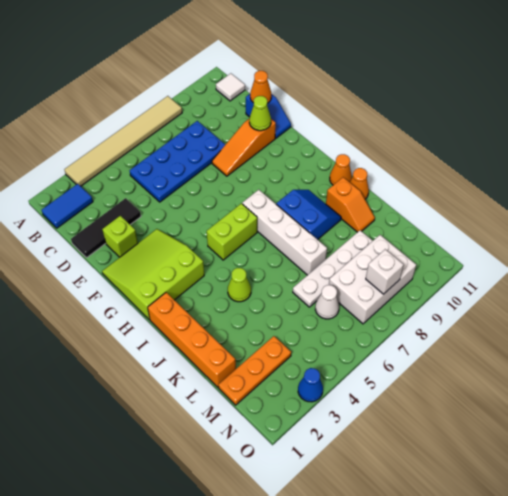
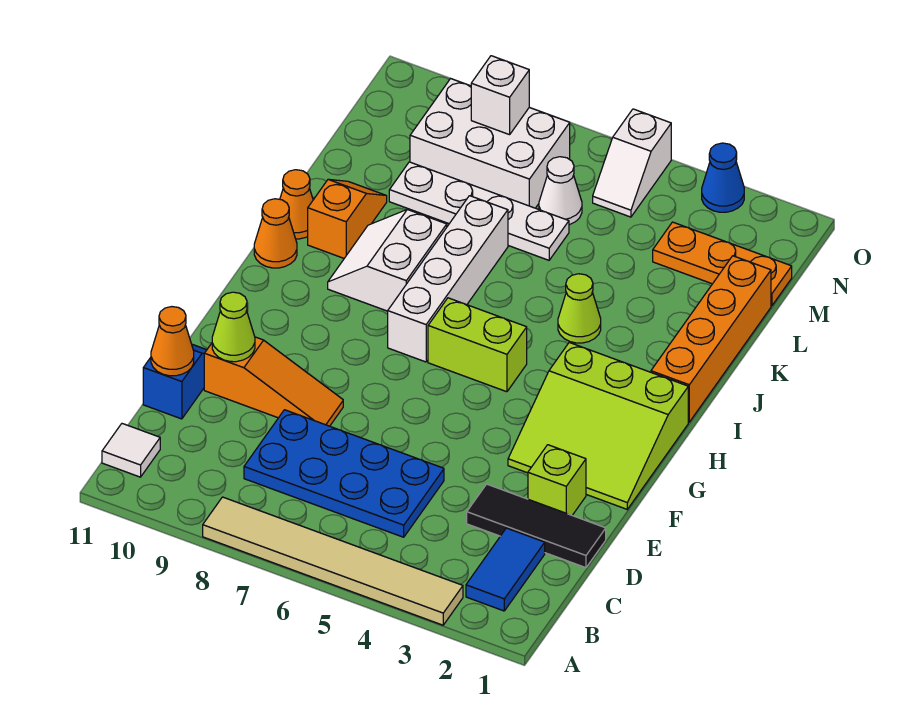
blue 1x2 tile [42,184,93,228] -> blue 1x2 tile turned to [466,528,545,611]
blue 2x2 slope [276,190,341,240] -> white 2x2 slope [328,209,447,311]
none -> white 1x2 slope [593,109,671,217]

